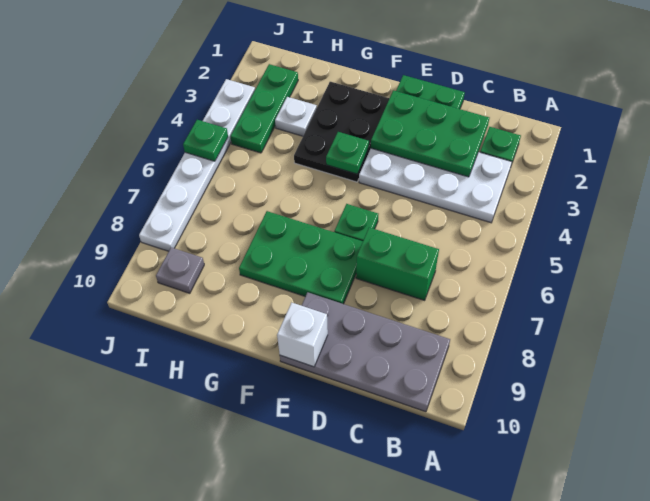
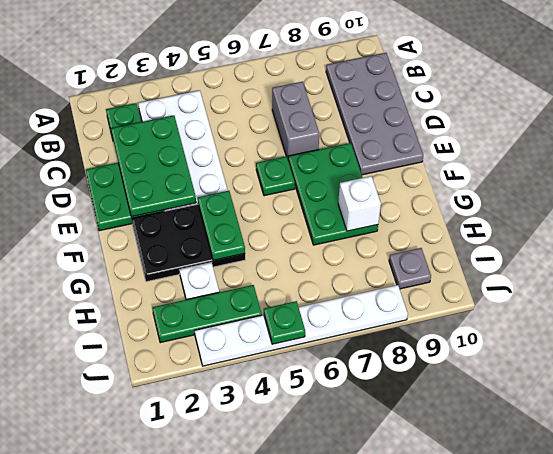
green 1x2 brick [356,228,439,300] -> grey 1x2 brick [272,82,319,158]
white 1x1 brick [277,303,328,367] -> white 1x1 brick moved to [338,176,381,231]
green 1x1 plate [326,132,369,174] -> green 1x2 plate [198,191,245,260]

